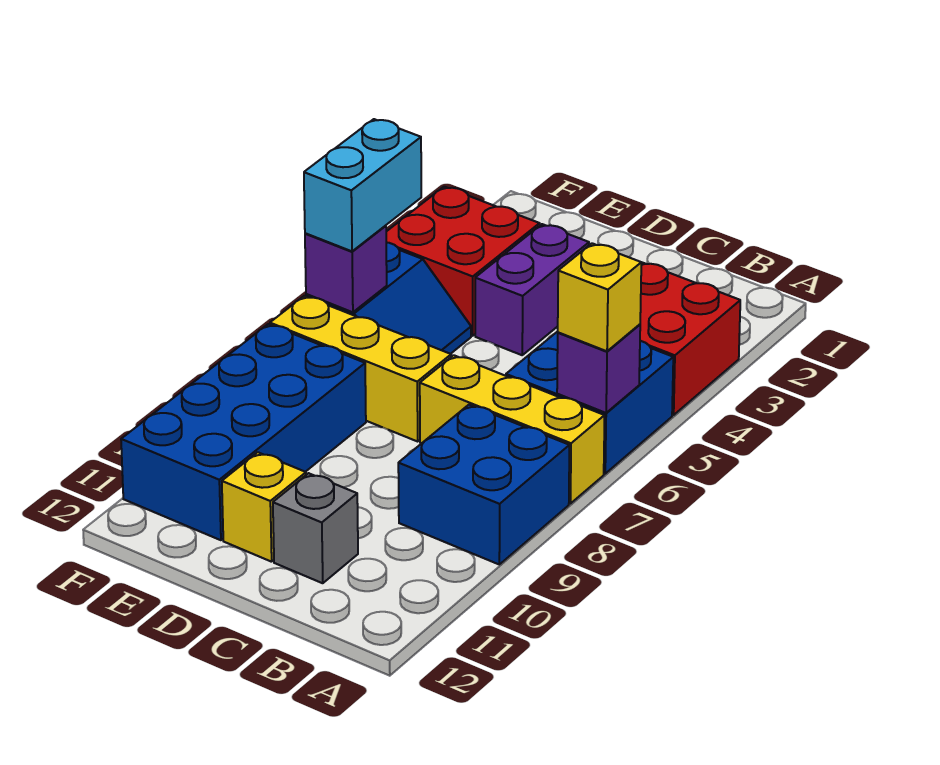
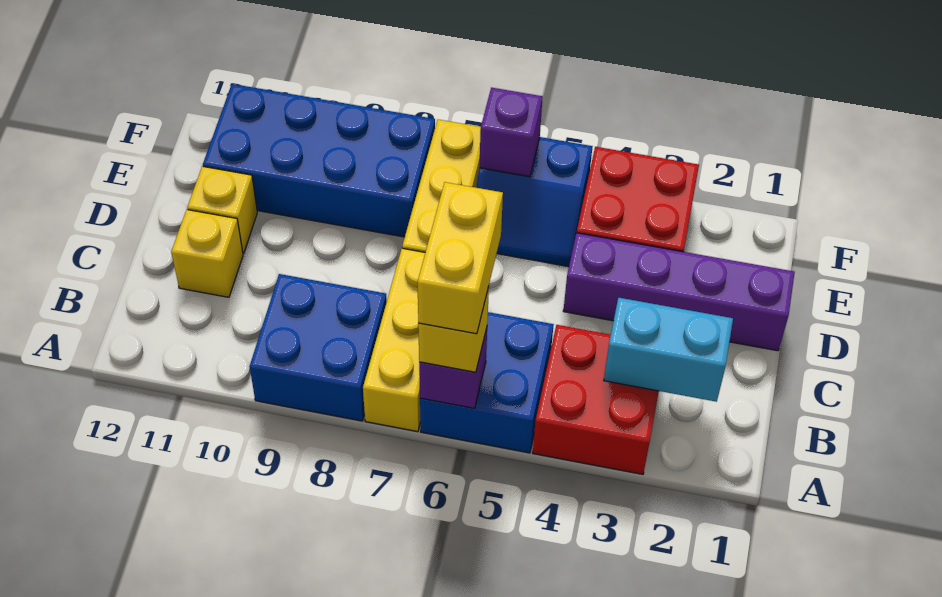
none -> yellow 1x2 brick [417,182,503,334]
grey 1x1 brick [273,473,358,583] -> yellow 1x1 brick [171,210,243,297]
purple 1x2 brick [475,224,589,355] -> purple 1x4 brick [563,233,795,351]
cyan 1x2 brick [304,119,421,251] -> cyan 1x2 brick moved to [604,298,733,402]

